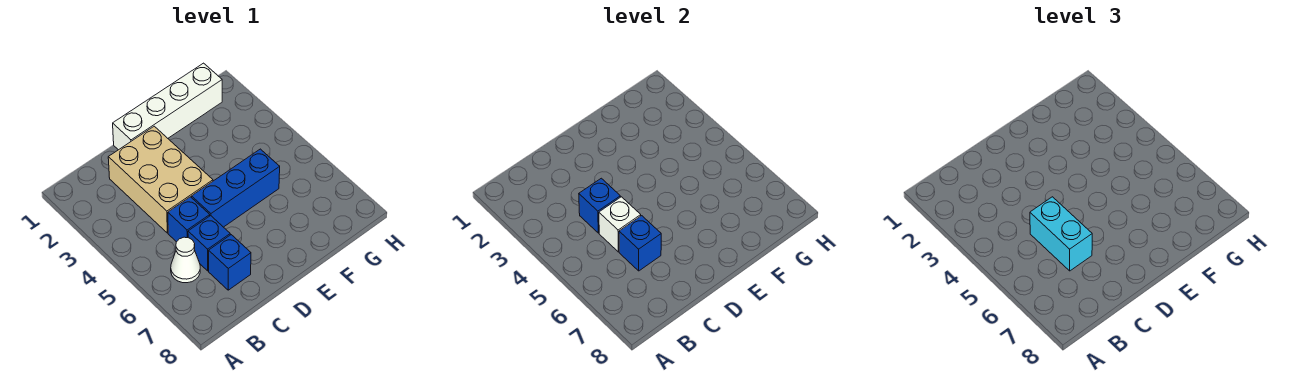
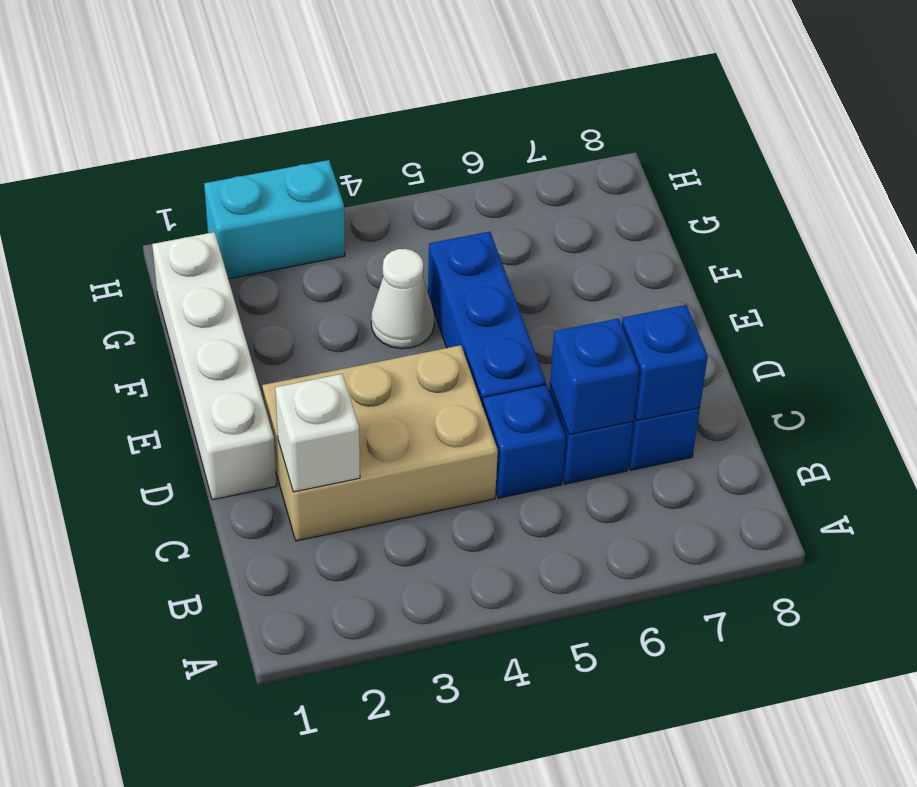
white 1x1 cone [171,237,200,283] -> white 1x1 cone moved to [371,249,434,349]
blue 1x1 brick [579,178,620,233] -> blue 1x1 brick moved to [621,305,708,421]
white 1x1 brick [599,197,641,252] -> white 1x1 brick moved to [275,374,360,492]
cyan 1x2 brick [1030,197,1092,271] -> cyan 1x2 brick moved to [204,160,345,279]

